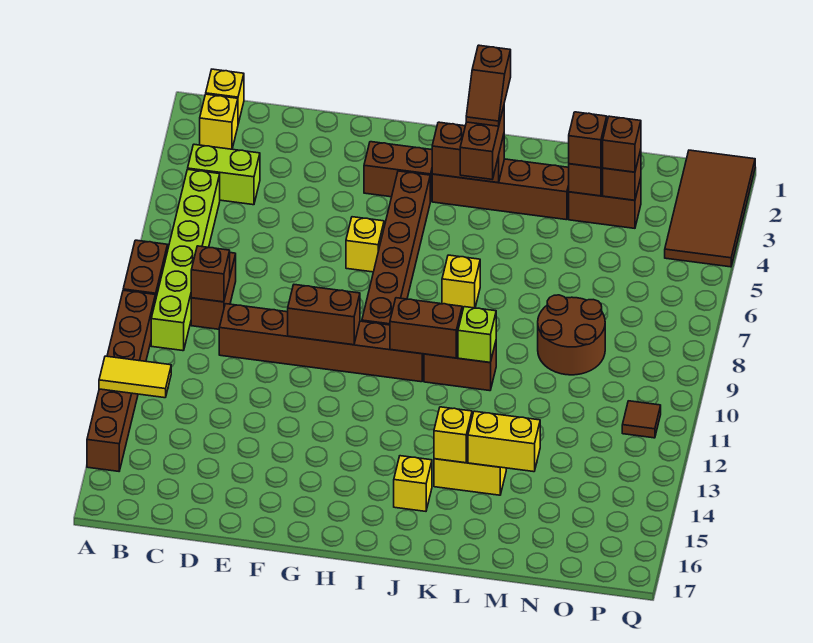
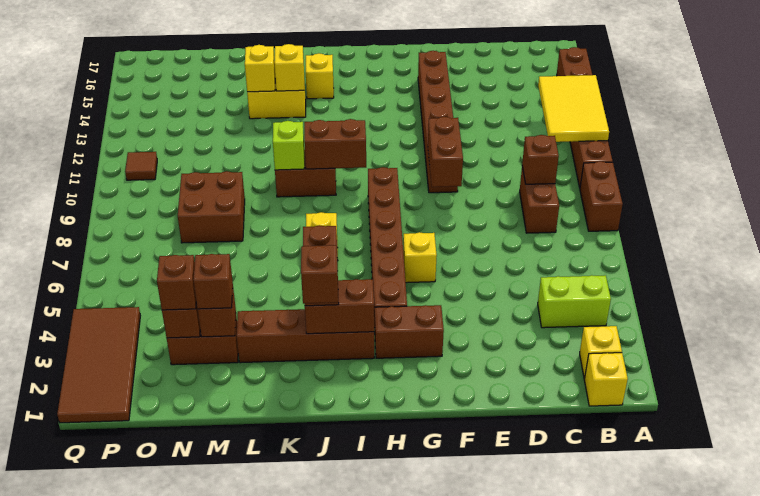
yellow 1x2 tile [99,356,171,398] -> yellow 2x3 tile [538,75,609,142]
lime 1x6 brick [151,169,220,351] -> none
brown 1x6 brick [219,304,424,382] -> brown 1x6 brick turned to [418,51,458,193]
brown 1x2 brick [288,285,360,345] -> brown 1x2 brick turned to [428,117,463,187]
yellow 1x2 brick [468,411,540,472] -> yellow 1x1 brick [245,45,275,92]
brown 2x2 round brick [538,295,605,375] -> brown 2x2 brick [178,171,245,243]

